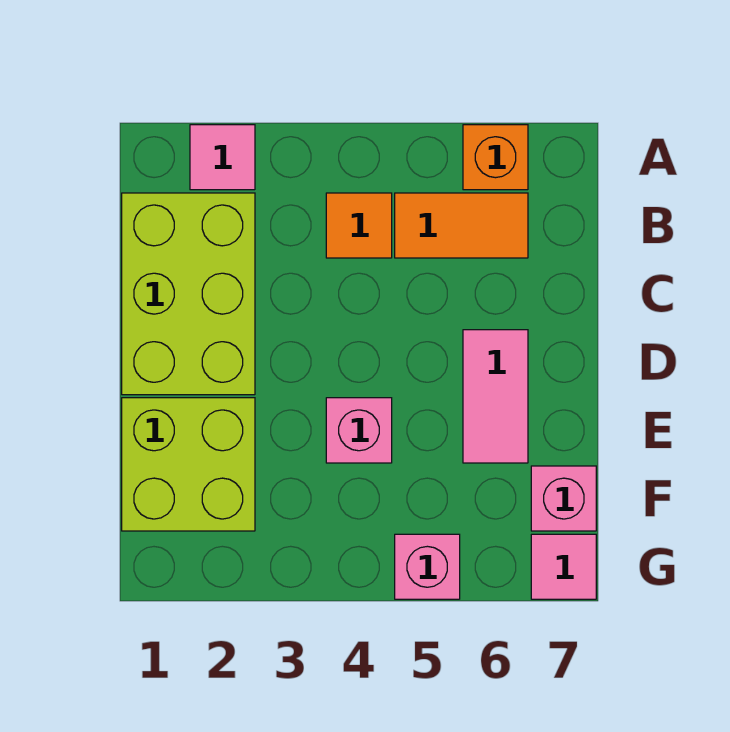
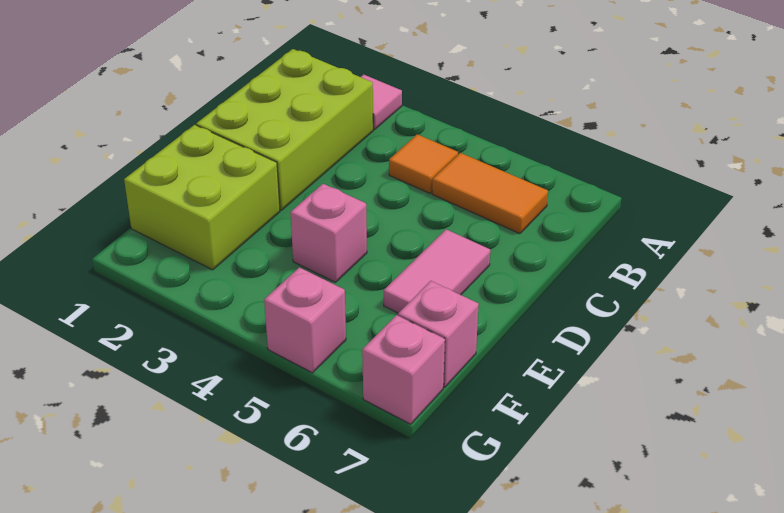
orange 1x1 brick [463,125,528,190] -> none
pink 1x1 tile [531,534,596,599] -> pink 1x1 brick [362,315,445,424]

